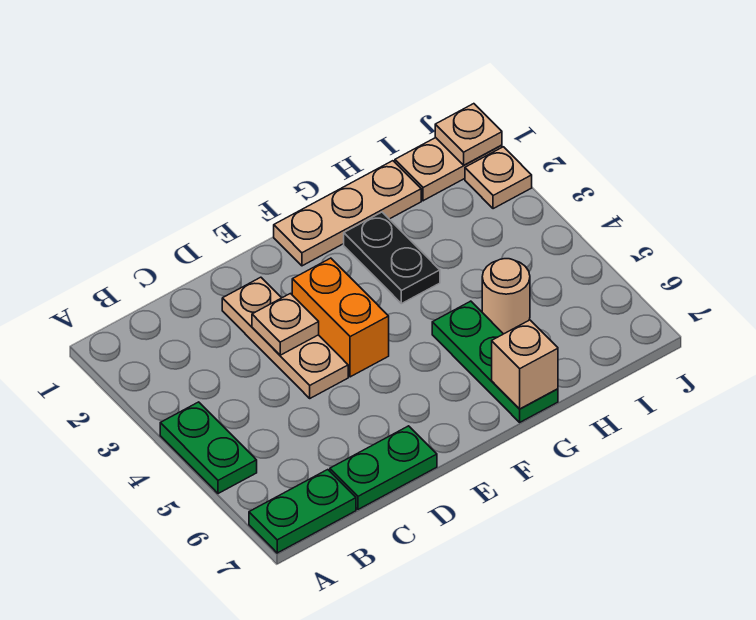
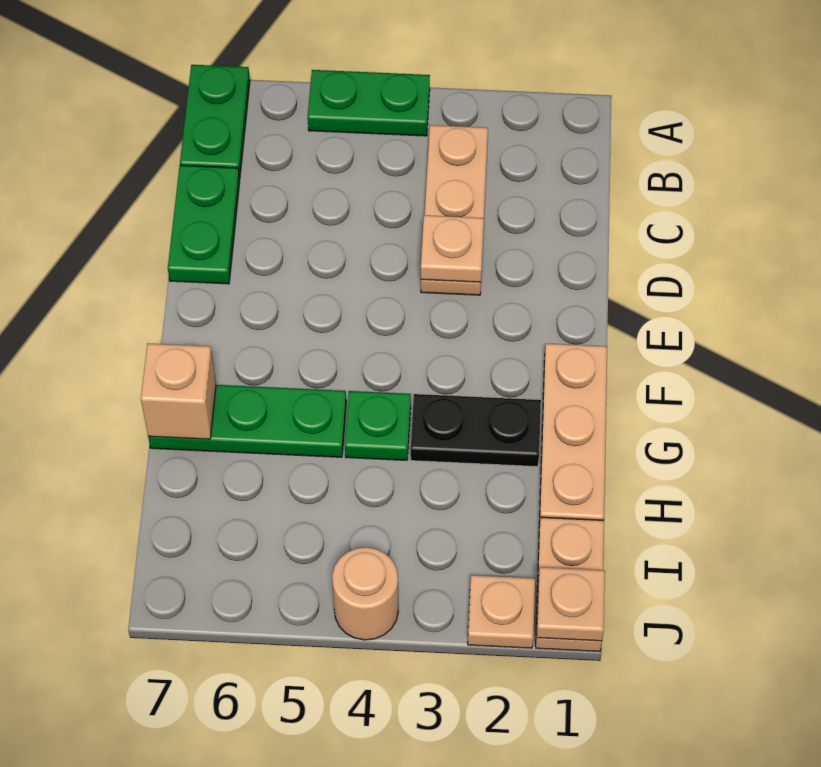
tan 1x3 plate [222,277,348,398] -> tan 1x3 plate turned to [421,125,488,295]
orange 1x2 brick [292,258,389,377] -> none
none -> green 1x1 plate [345,391,411,460]
tan 1x1 round brick [482,259,530,334] -> tan 1x1 round brick moved to [332,547,398,640]

